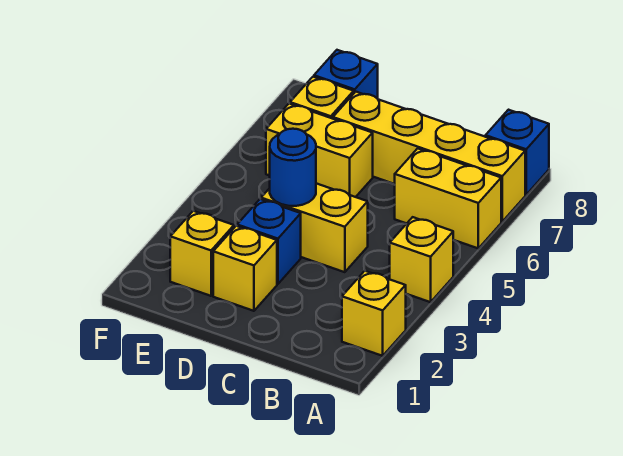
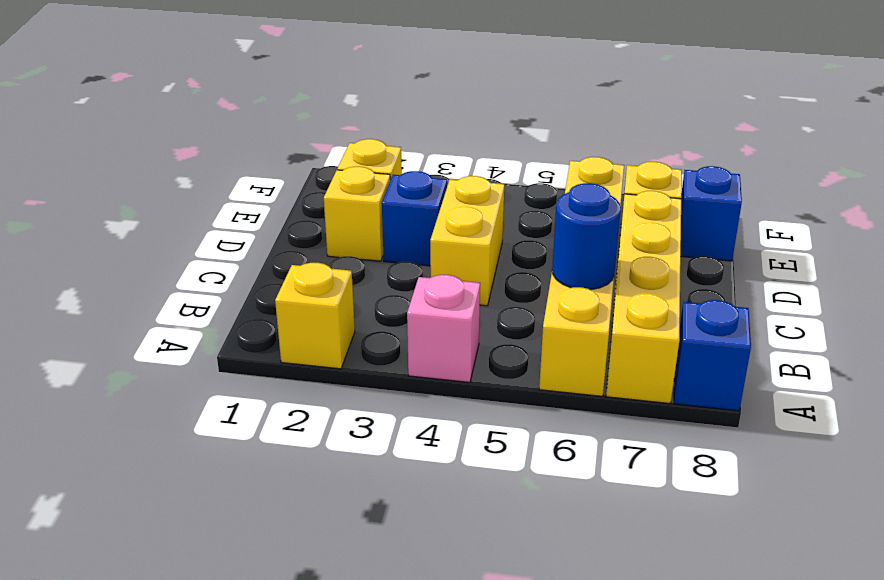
yellow 1x1 brick [390,217,453,302] -> pink 1x1 brick [407,275,480,382]
blue 1x1 round brick [270,129,316,206] -> blue 1x1 round brick moved to [552,183,621,290]

